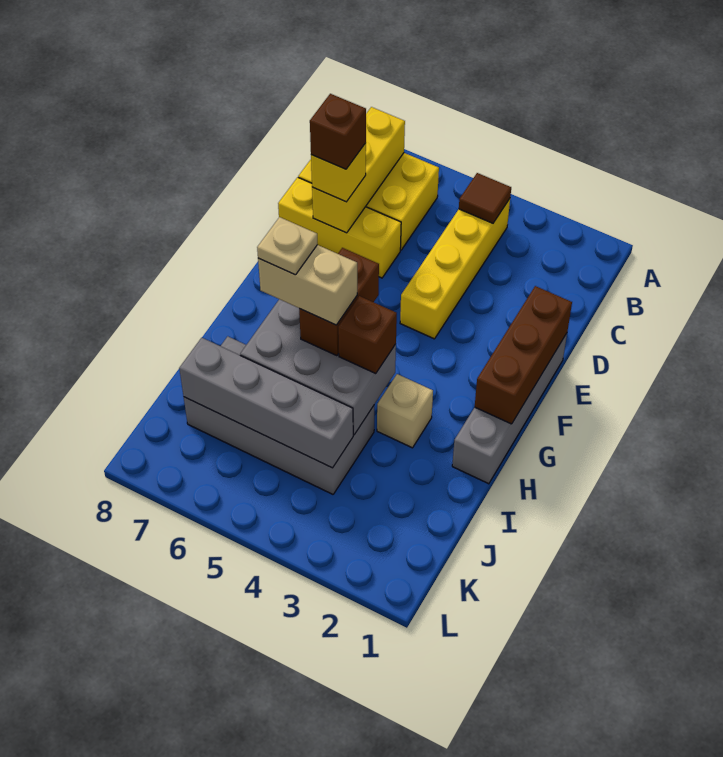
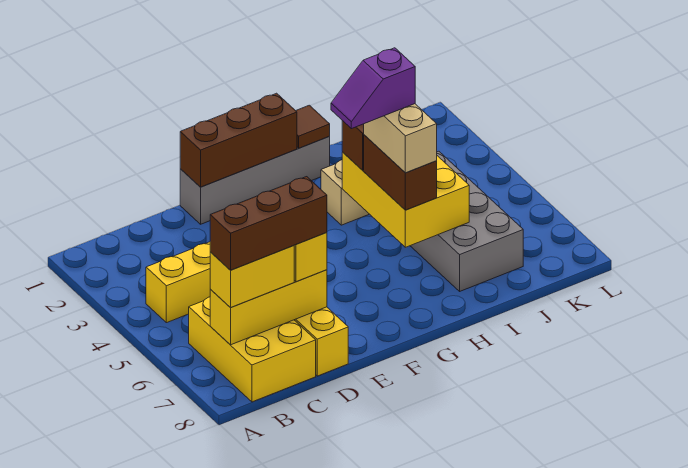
brown 1x1 tile [459,173,511,223] -> brown 1x1 tile moved to [296,105,330,148]
none -> yellow 1x2 brick [210,245,294,308]
brown 1x1 brick [310,94,366,169] -> brown 1x3 brick [210,177,327,270]
brown 1x2 brick [299,248,379,356] -> brown 1x2 brick turned to [364,135,437,210]
none -> purple 1x2 slope [331,48,415,129]
grey 2x3 brick [240,299,396,435] -> yellow 2x3 brick [342,152,469,247]
tan 1x1 plate [257,217,318,275] -> none
grey 1x4 brick [179,338,353,468] -> none

